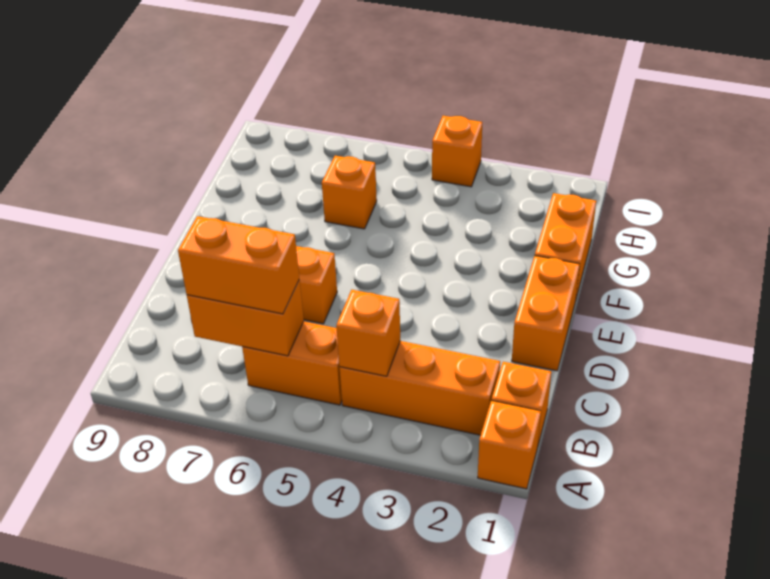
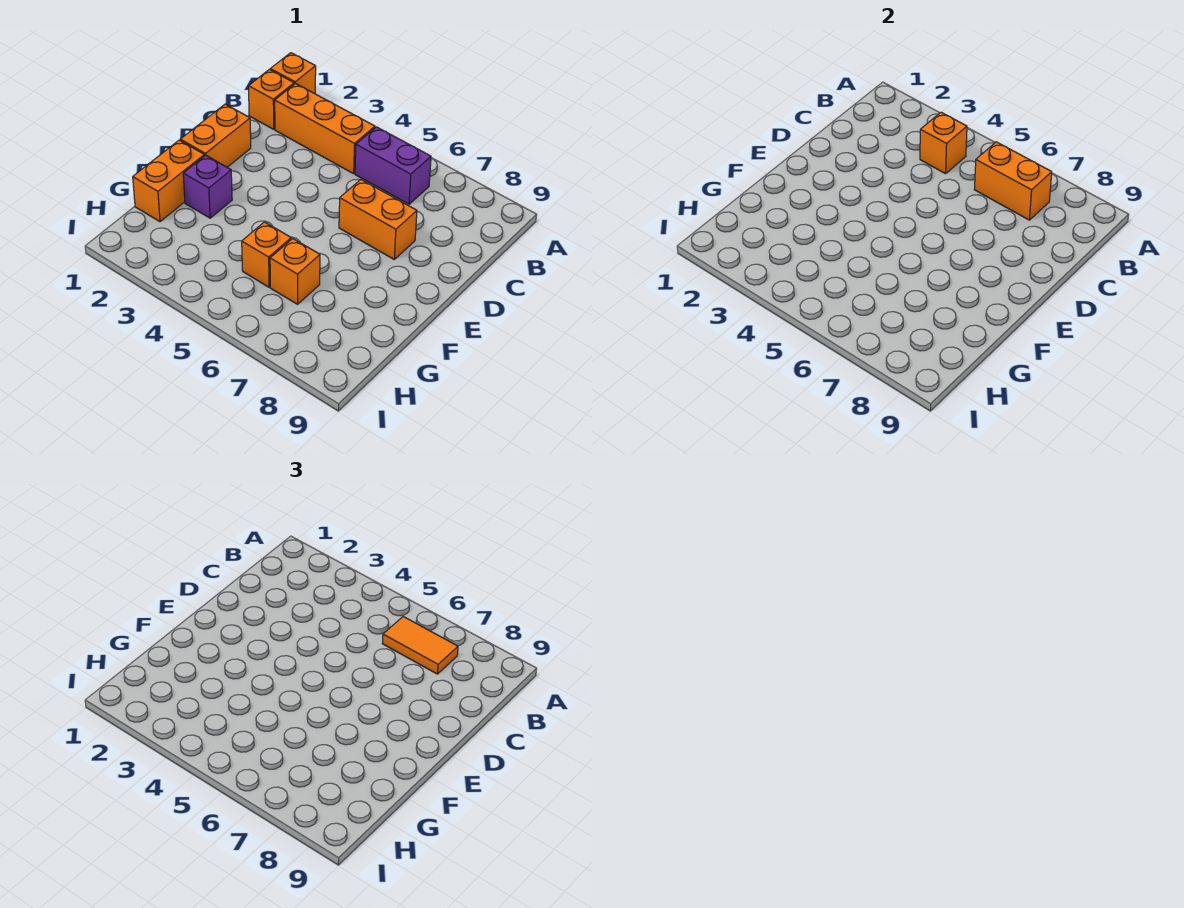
orange 1x2 brick [242,322,342,405] -> purple 1x2 brick [355,127,431,204]
orange 1x2 brick [178,216,299,314] -> orange 1x2 tile [382,617,458,674]
none -> purple 1x1 brick [183,155,232,218]
orange 1x1 brick [432,116,482,187] -> orange 1x1 brick moved to [242,222,291,287]

